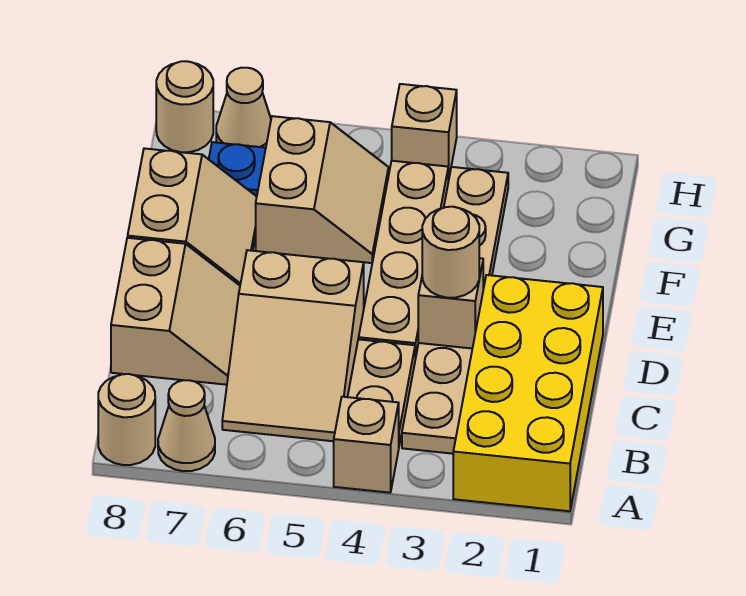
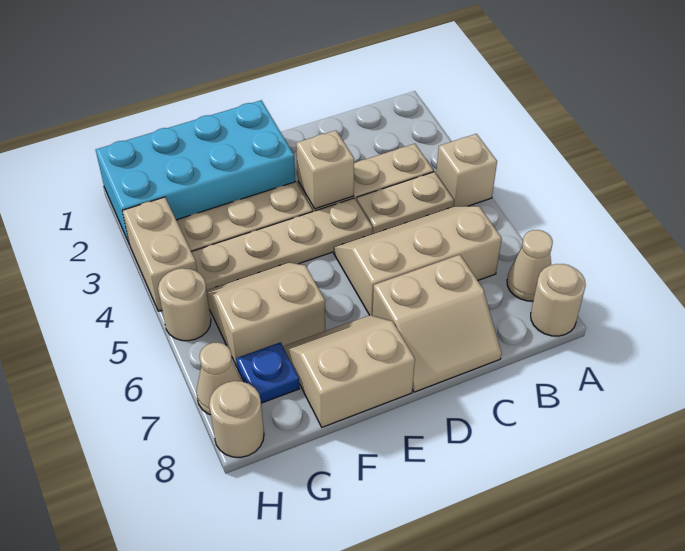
yellow 2x4 brick [453,275,603,511] -> none
tan 2x3 slope [222,250,364,441] -> tan 2x3 slope turned to [334,206,502,315]
tan 2x2 slope [111,238,240,385] -> tan 2x2 slope turned to [373,255,502,392]
tan 1x1 round brick [422,207,479,298] -> tan 1x1 round brick moved to [158,268,211,341]
none -> cyan 2x4 brick [96,100,295,245]
tan 1x1 brick [392,84,457,180] -> tan 1x2 brick [122,197,197,311]

